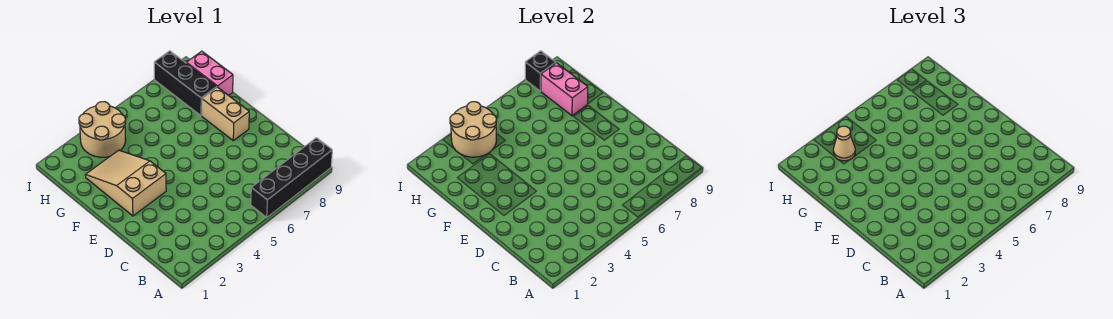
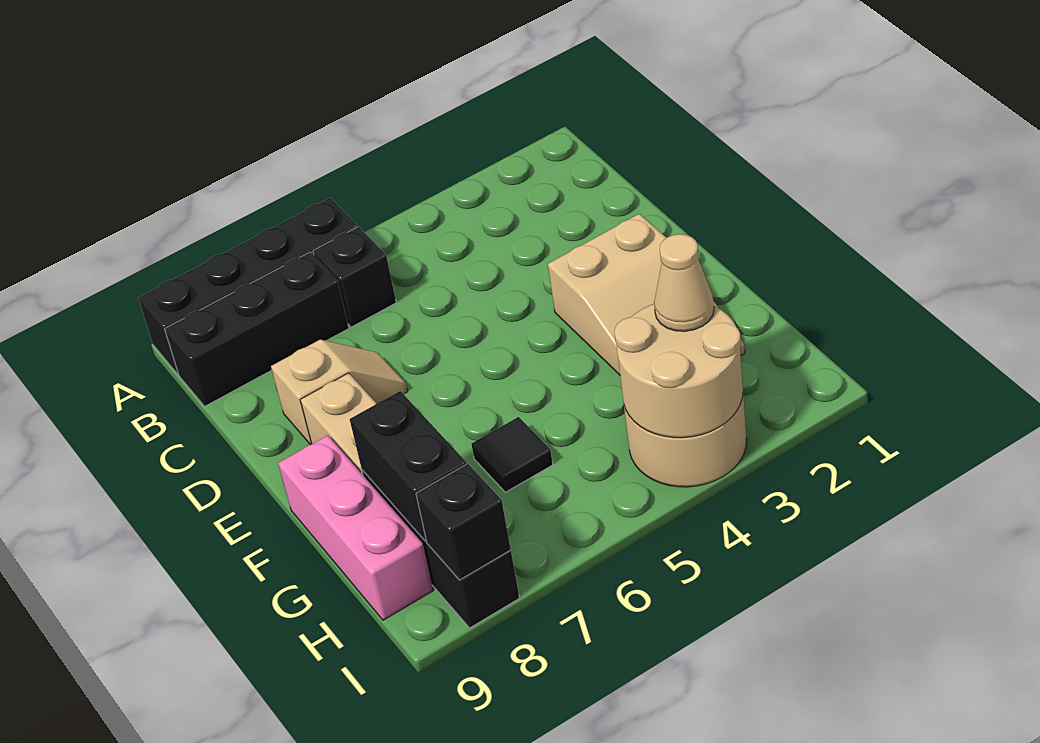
none -> black 1x1 brick [313,227,396,327]
none -> black 1x3 brick [165,252,349,406]
none -> tan 1x2 slope [271,340,408,445]
none -> black 1x1 tile [471,417,553,492]
pink 1x2 brick [541,63,588,116] -> black 1x2 brick [350,391,467,541]
pink 1x2 brick [186,51,233,95] -> pink 1x3 brick [278,435,433,620]

